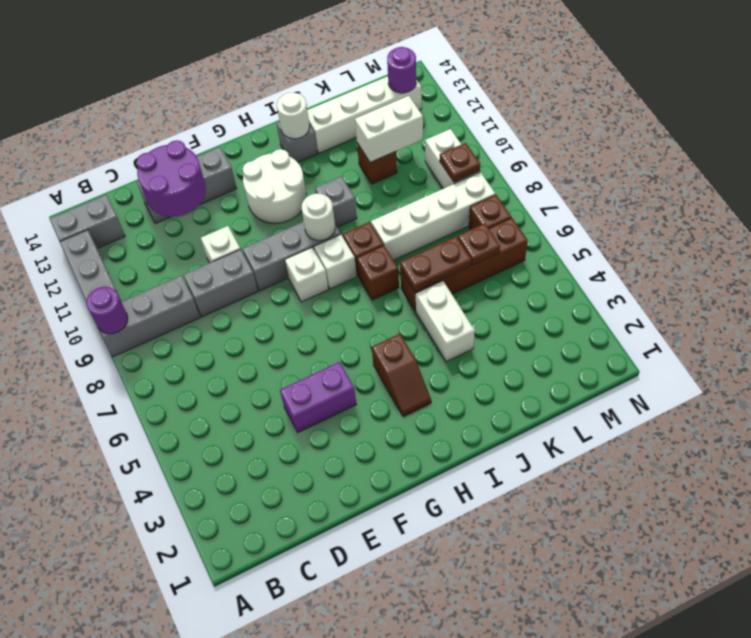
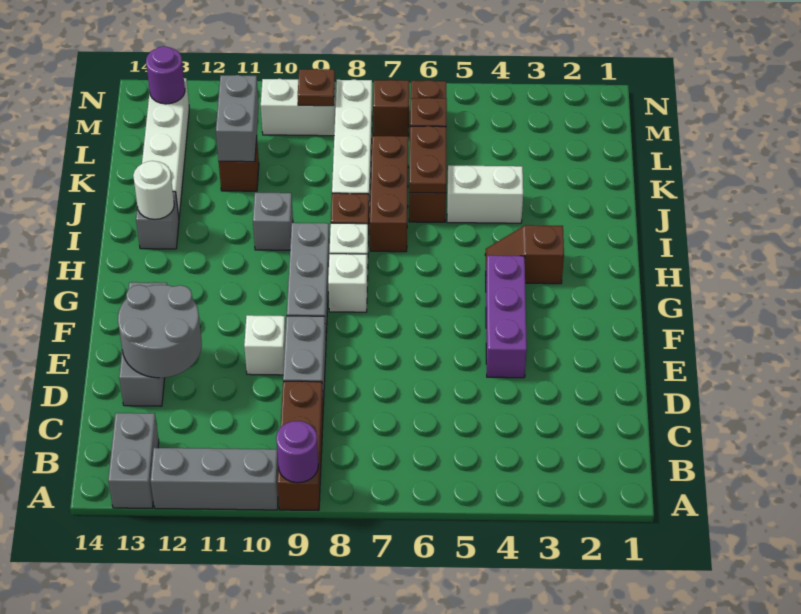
grey 1x3 brick [98,275,200,357] -> brown 1x3 brick [277,381,323,511]
purple 2x2 round brick [137,140,206,217] -> grey 2x2 round brick [118,285,202,378]
purple 1x2 brick [280,362,356,432] -> purple 1x3 brick [486,255,527,378]
white 2x2 round brick [243,149,306,223] -> none
brown 1x2 slope [372,334,431,416] -> brown 1x2 slope turned to [485,225,564,284]
white 1x1 round brick [302,194,335,241] -> none
brown 1x1 brick [357,245,399,300] -> brown 1x3 brick [370,136,408,252]
white 1x2 brick [355,96,423,162] -> grey 1x2 brick [216,75,259,162]

